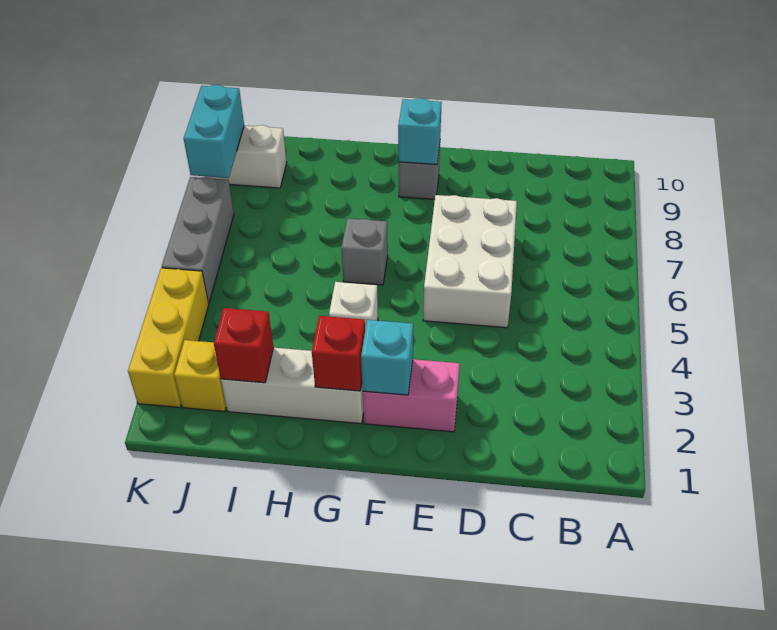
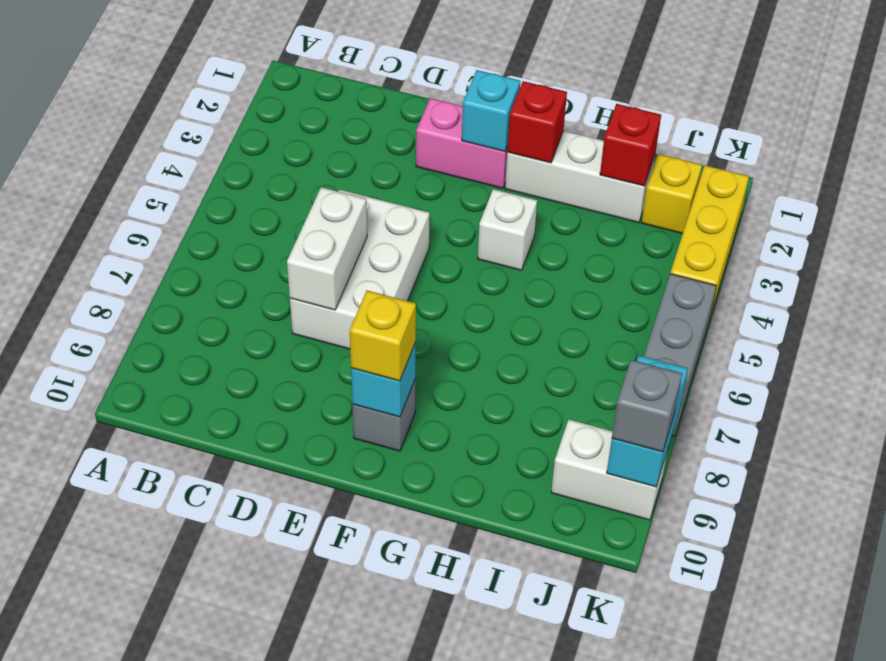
none -> white 1x2 brick [287,187,367,310]
none -> yellow 1x1 brick [350,291,416,381]
grey 1x1 brick [342,218,388,285] -> grey 1x1 brick moved to [612,360,682,452]

